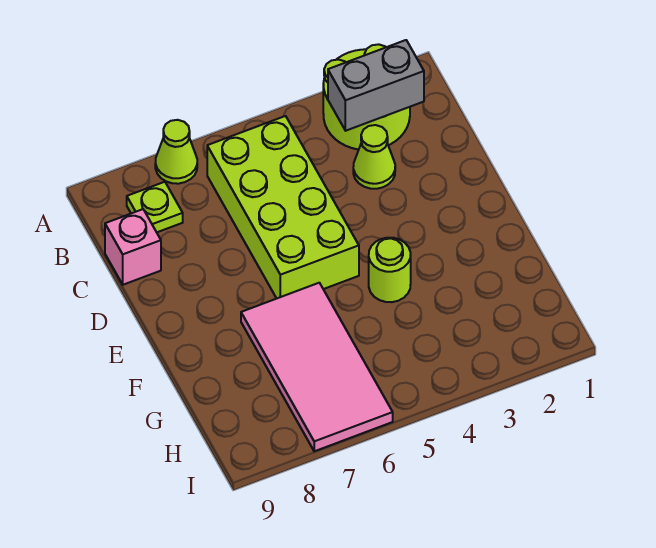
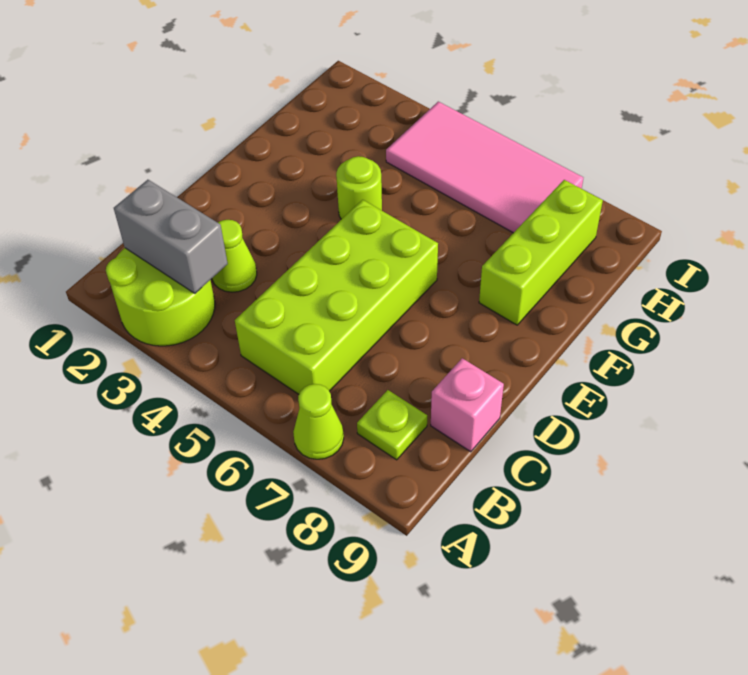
pink 2x4 tile [241,283,393,451] -> pink 2x4 tile turned to [386,102,583,233]
none -> lime 1x3 brick [479,180,603,325]

